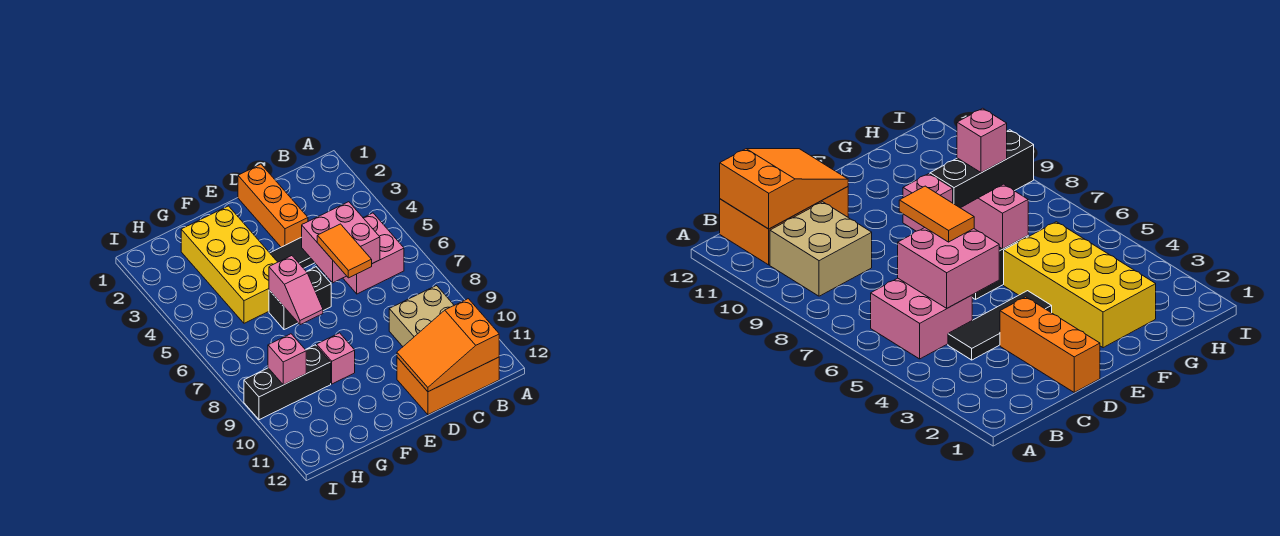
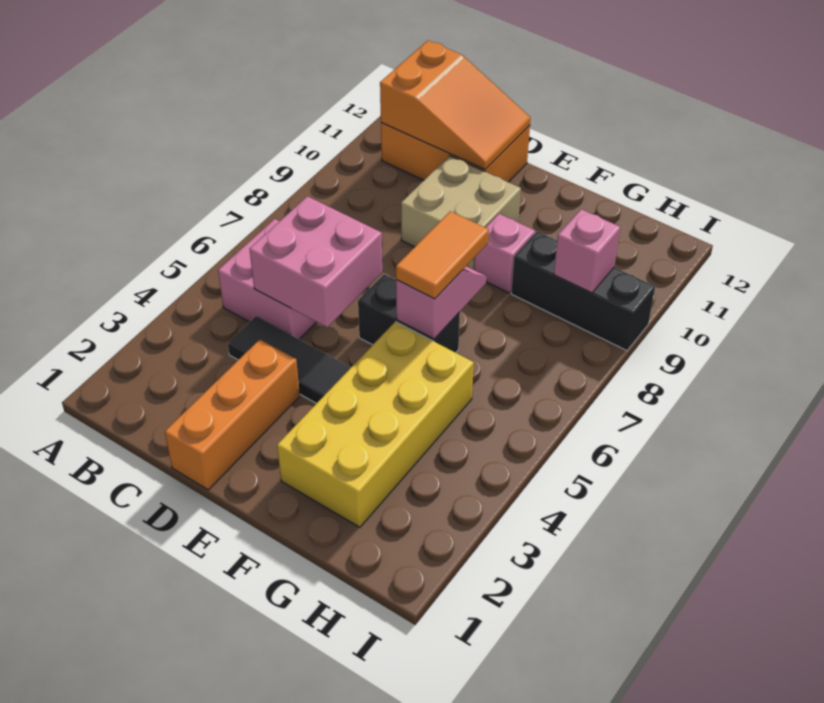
tan 2x2 brick [389,286,454,346] -> tan 2x2 brick moved to [401,156,521,270]
orange 1x2 tile [317,224,372,278] -> orange 1x2 tile moved to [396,211,489,299]

